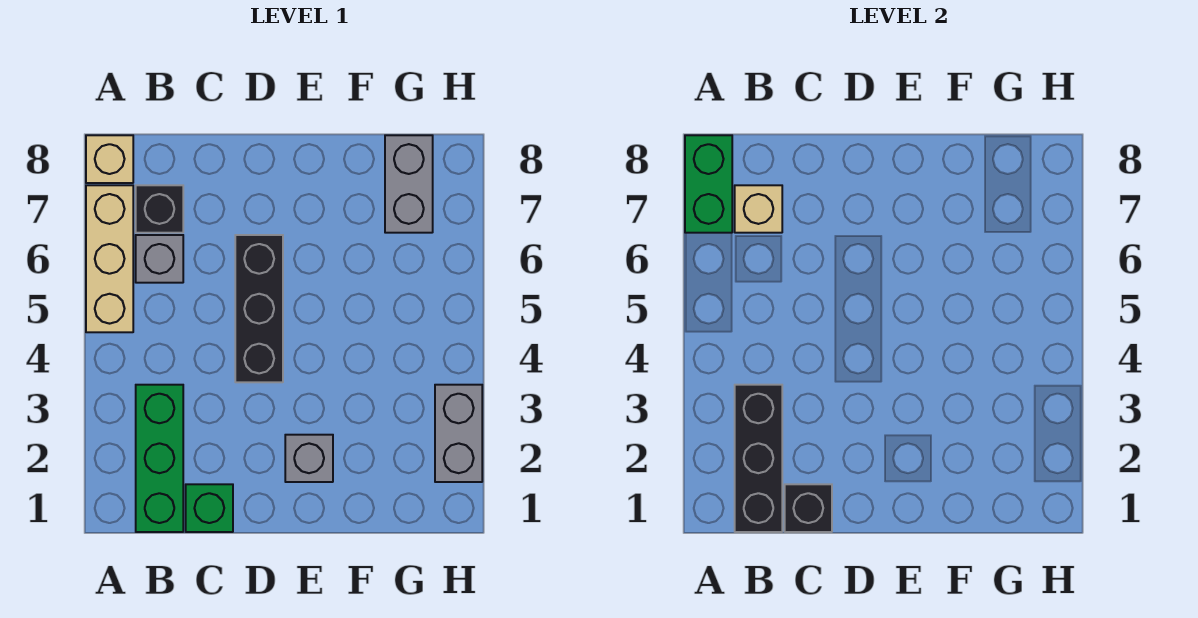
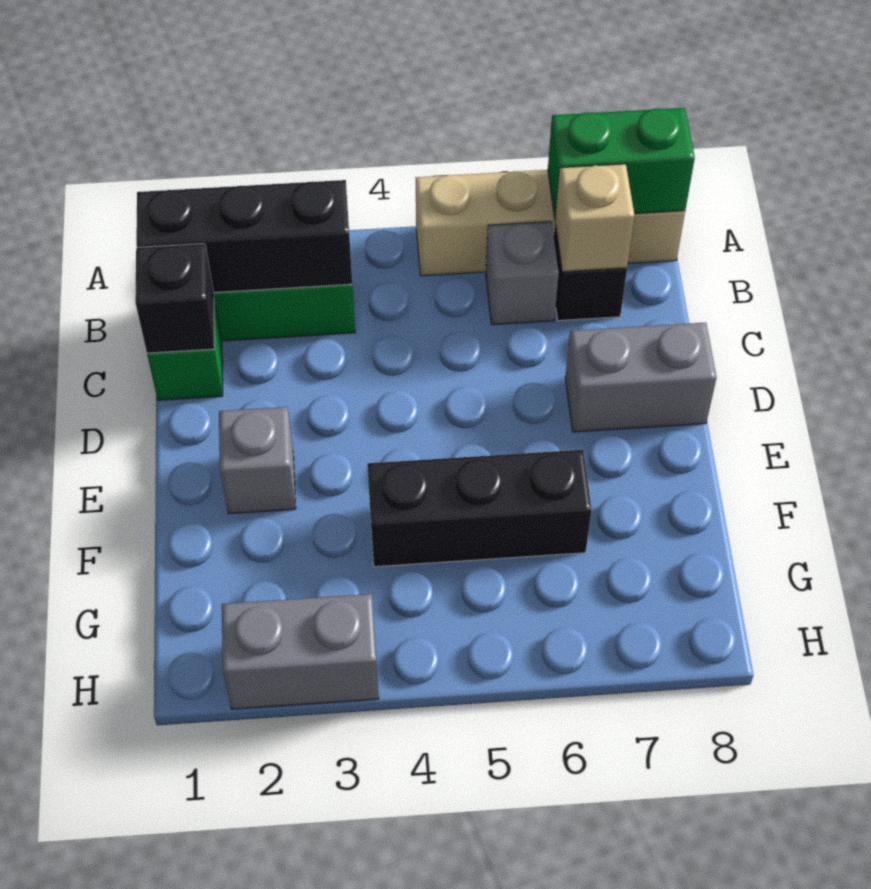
black 1x3 brick [235,235,283,382] -> black 1x3 brick moved to [367,450,592,567]
grey 1x2 brick [385,135,433,233] -> grey 1x2 brick moved to [565,323,717,432]

